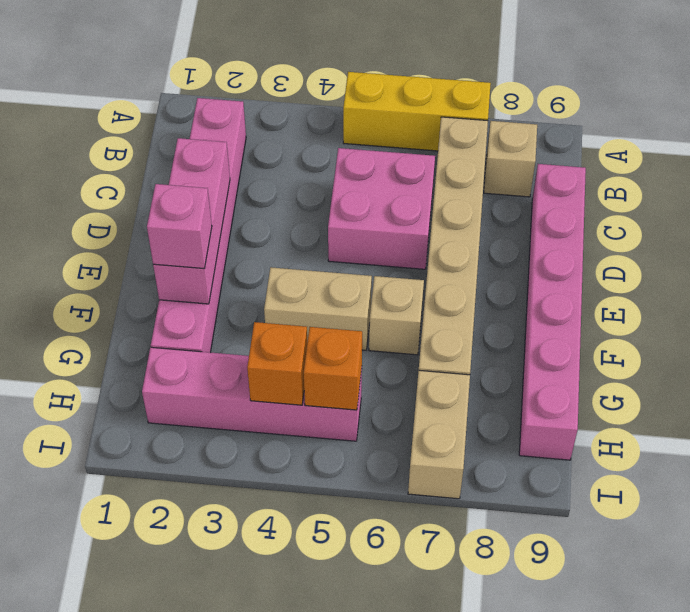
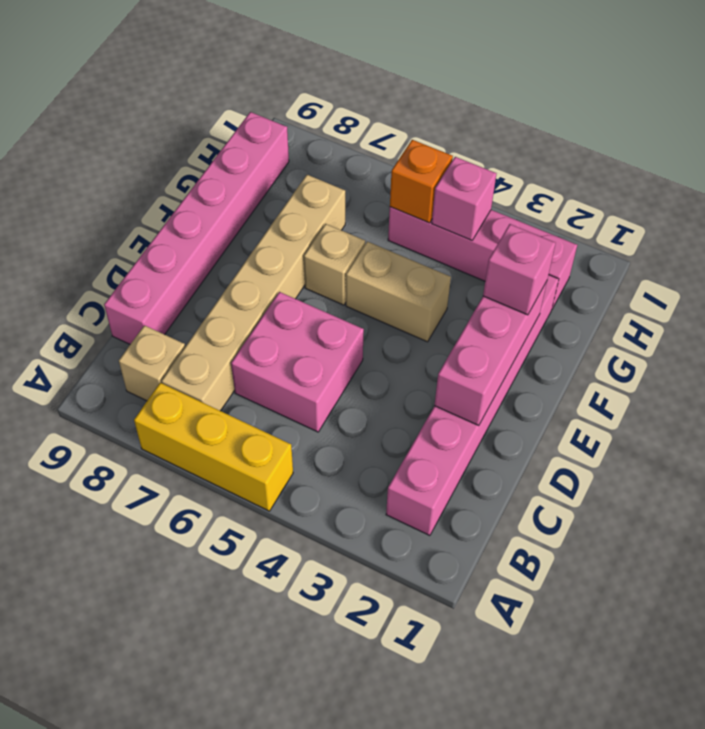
orange 1x1 brick [247,322,307,405] -> pink 1x1 brick [432,157,497,240]
tan 1x2 brick [408,370,470,499] -> none

